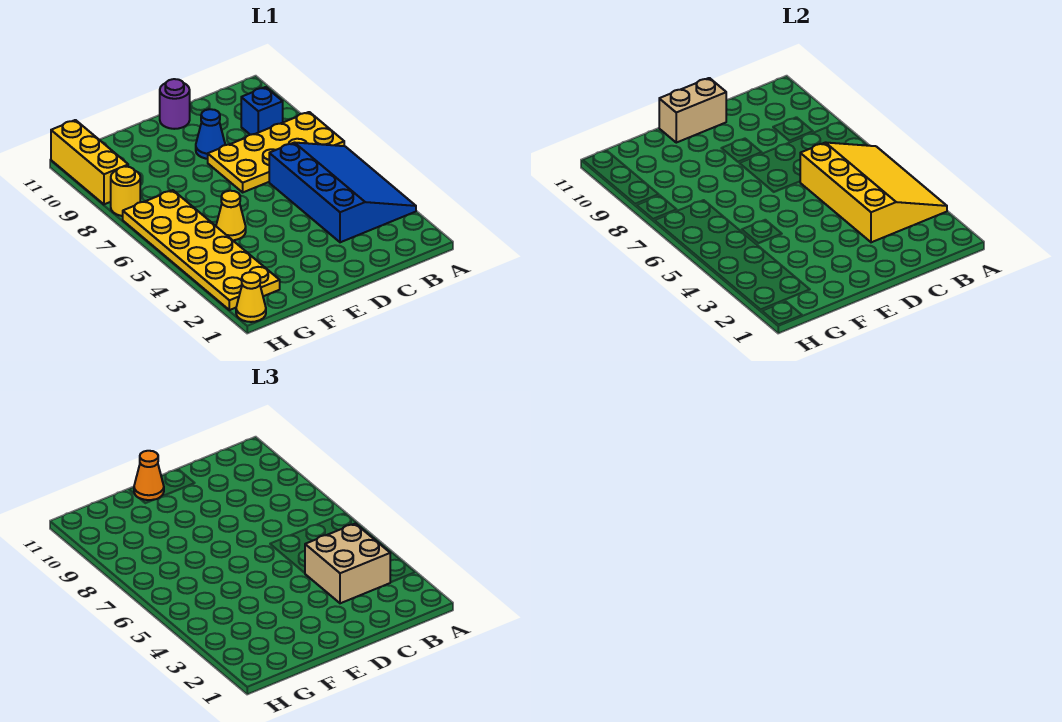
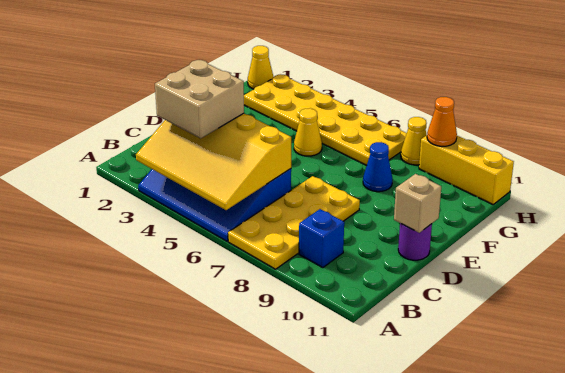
blue 1x1 cone [196,109,225,159] -> blue 1x1 cone moved to [363,142,393,192]
tan 1x2 brick [659,78,726,143] -> tan 1x1 brick [394,174,441,233]
orange 1x1 cone [134,451,164,500] -> orange 1x1 cone moved to [427,97,457,146]
yellow 1x1 round brick [111,167,140,216] -> yellow 1x1 cone [401,117,427,165]

